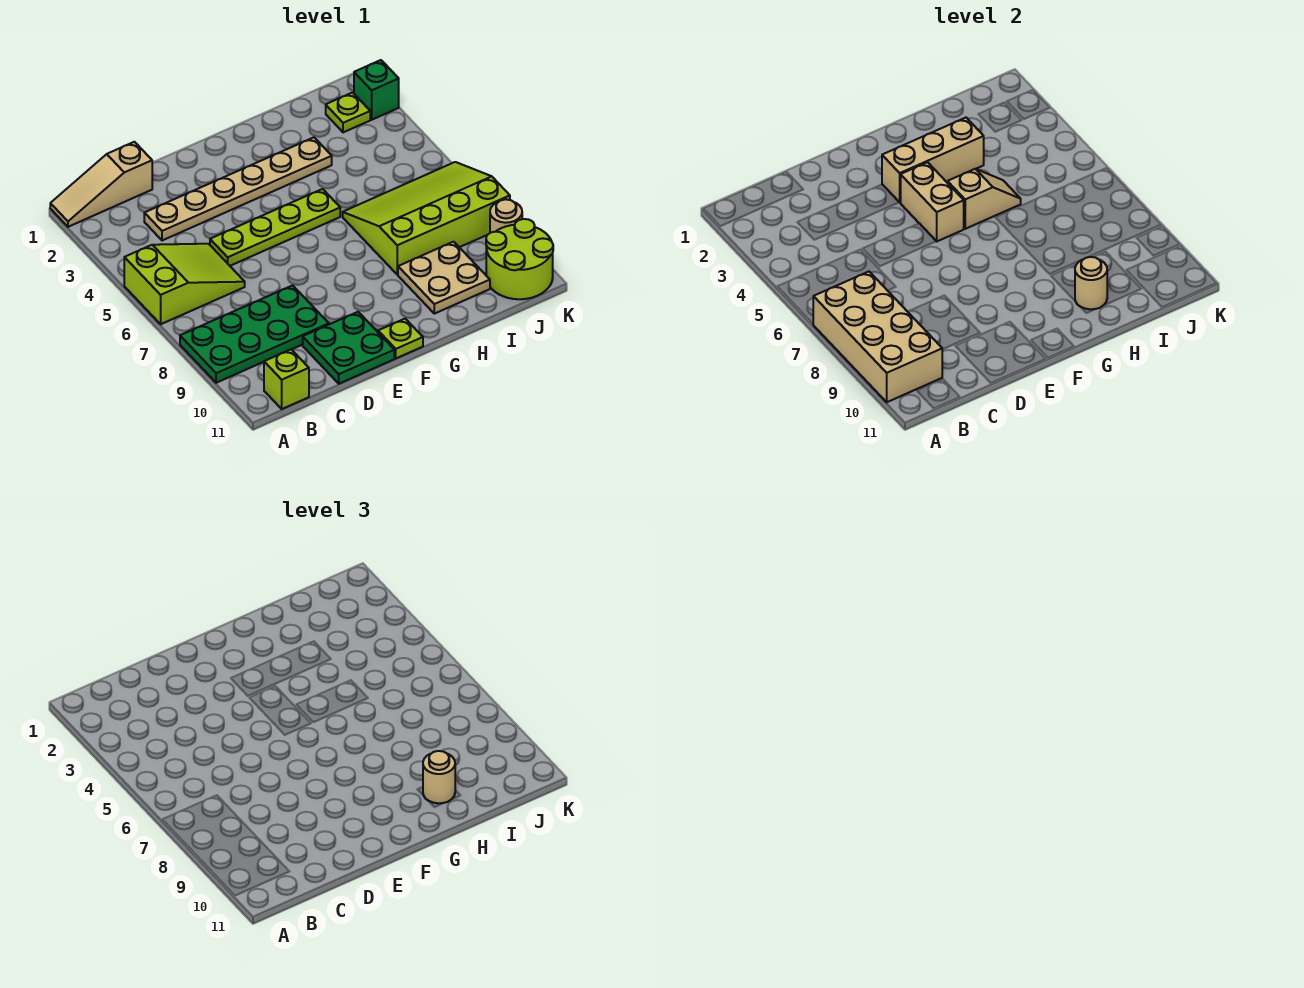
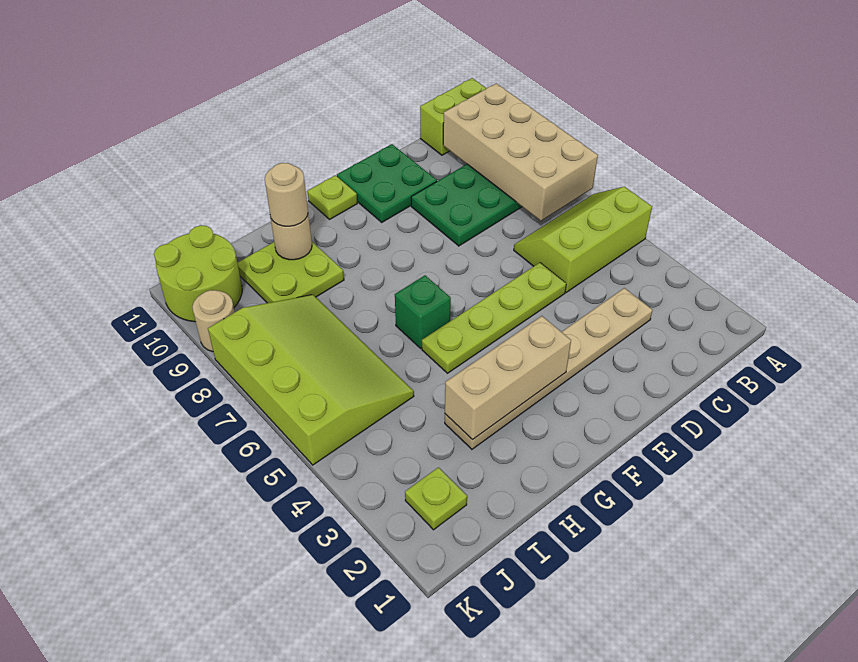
tan 1x3 slope [50,142,152,227] -> none
lime 2x3 slope [124,244,245,324] -> lime 2x3 slope turned to [514,187,652,292]
lime 1x1 brick [264,350,309,409] -> lime 1x2 brick [420,78,487,155]
tan 1x2 brick [901,162,964,241] -> none
tan 1x2 slope [948,169,1021,229] -> none
lime 3x4 slope [343,162,510,275] -> lime 3x4 slope turned to [208,295,414,465]
tan 2x2 plate [398,242,490,314] -> lime 2x2 plate [238,242,344,303]
green 1x1 brick [354,60,399,120] -> green 1x1 brick moved to [395,275,451,348]

